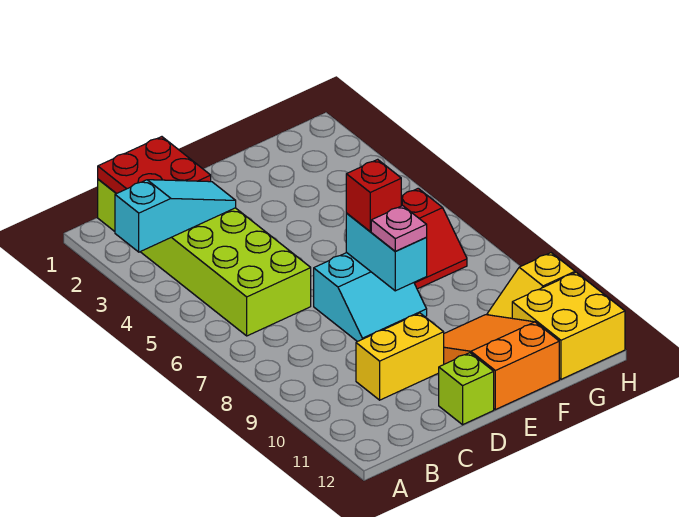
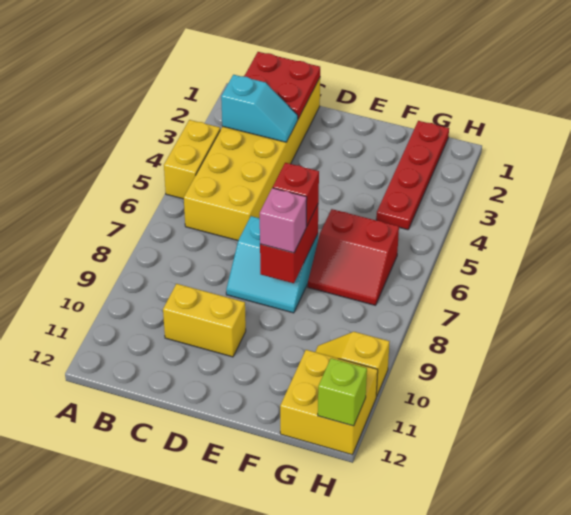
cyan 1x3 slope [115,180,236,252] -> cyan 1x2 slope [221,75,298,142]
none -> yellow 1x2 brick [164,120,220,199]
lime 2x6 brick [98,179,311,336] -> yellow 2x6 brick [184,78,320,240]
lime 1x1 brick [439,353,494,425] -> lime 1x1 brick moved to [318,358,367,426]
cyan 1x2 brick [346,214,427,291] -> red 1x2 brick [260,205,318,283]
pink 1x1 plate [371,206,427,251] -> pink 1x1 brick [260,188,307,253]
orange 2x3 slope [444,315,559,410] -> none
none -> red 1x4 plate [376,121,449,230]

